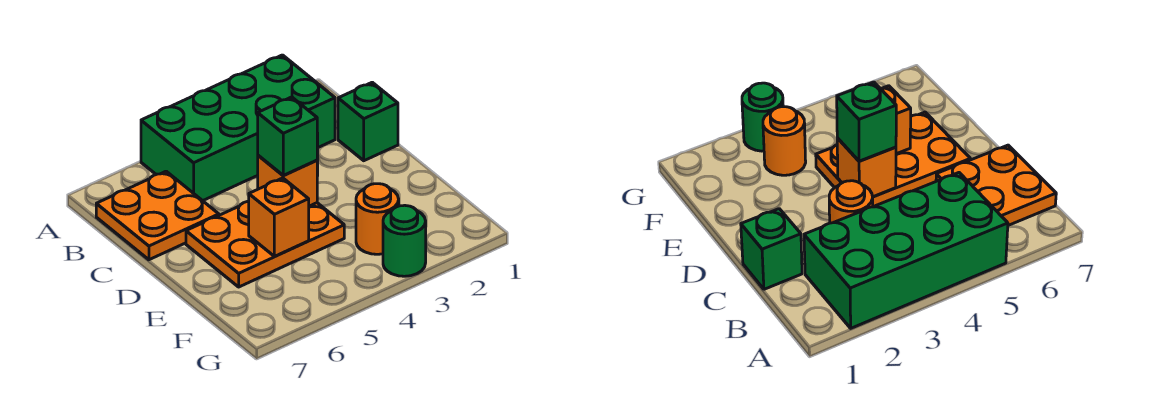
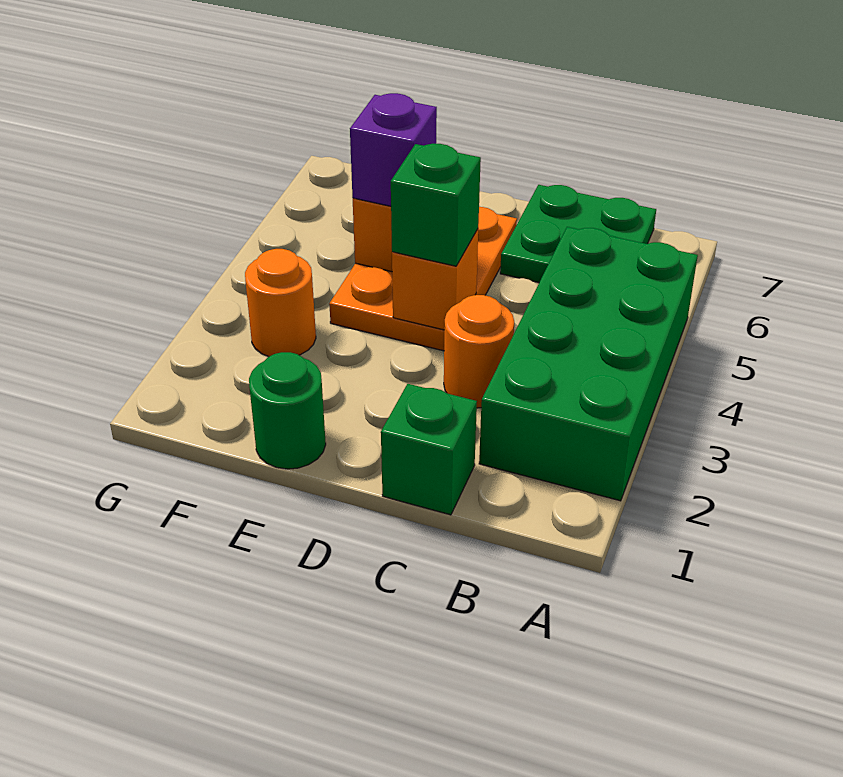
orange 2x2 plate [96,171,219,260] -> green 2x2 plate [500,185,656,282]
none -> purple 1x1 brick [350,93,437,206]
green 1x1 round brick [383,205,426,276] -> green 1x1 round brick moved to [249,352,326,469]

